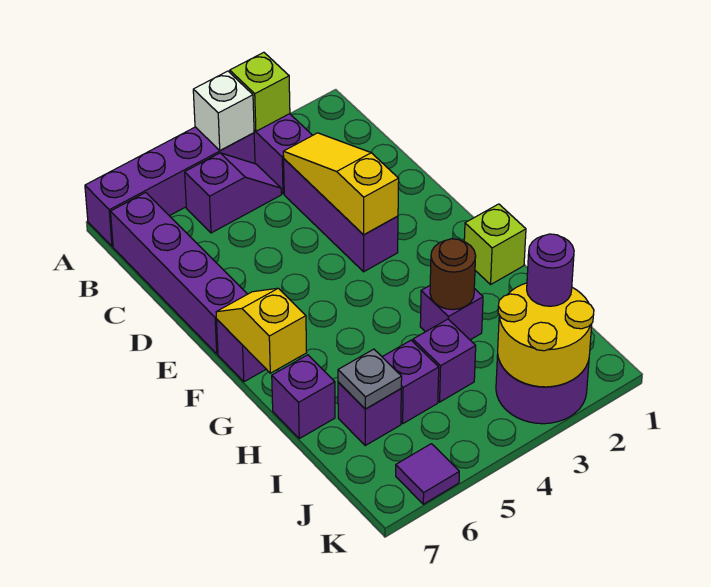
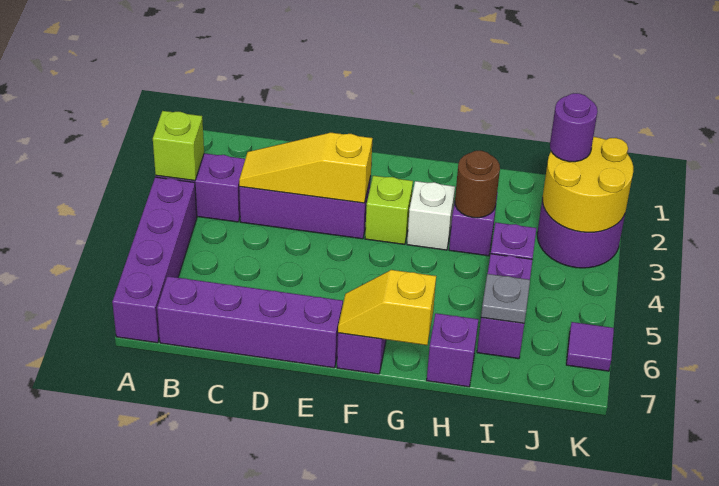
white 1x1 brick [193,71,254,151] -> white 1x1 brick moved to [407,181,455,250]
purple 1x2 slope [185,153,281,233] -> none
lime 1x1 brick [464,204,526,284] -> lime 1x1 brick moved to [365,176,413,244]

